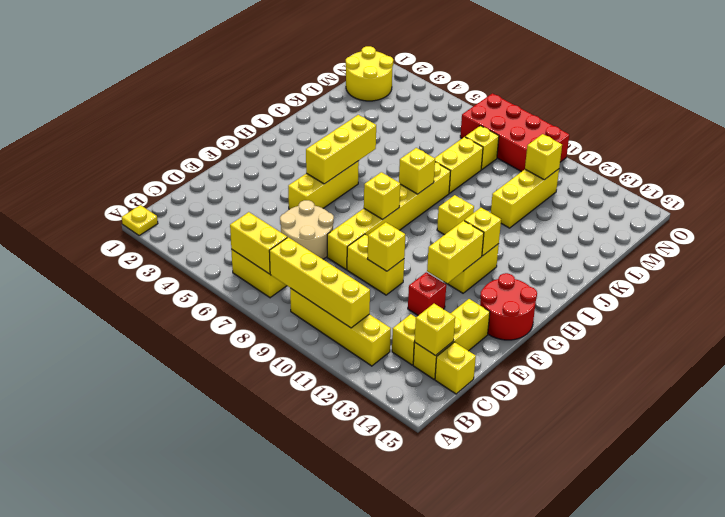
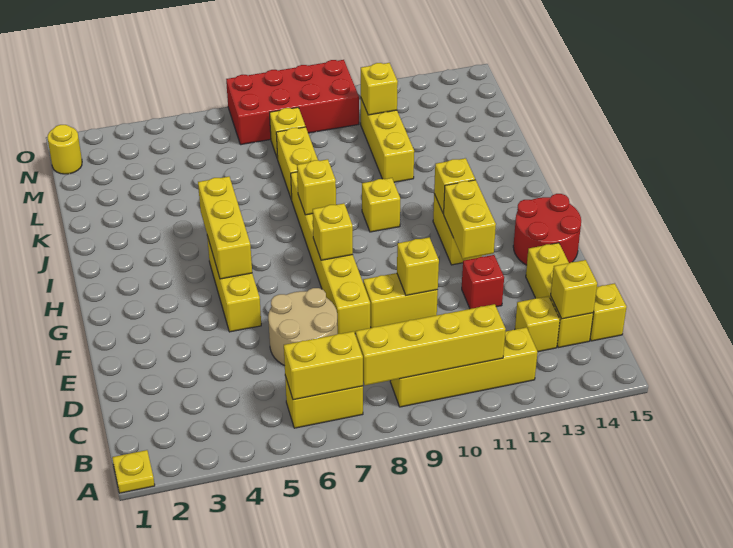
yellow 2x2 round brick [346,46,393,101] -> yellow 1x1 round brick [48,125,82,174]

